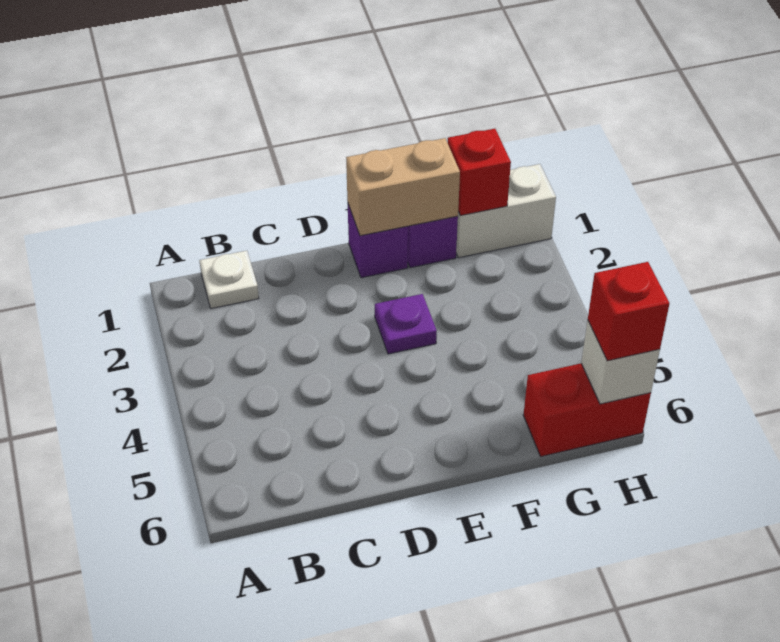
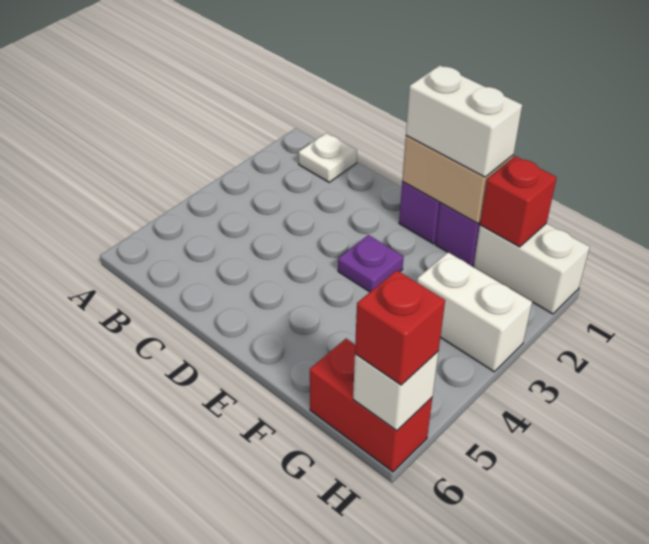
none -> white 1x2 brick [406,65,522,177]
none -> white 1x2 brick [417,252,532,372]

